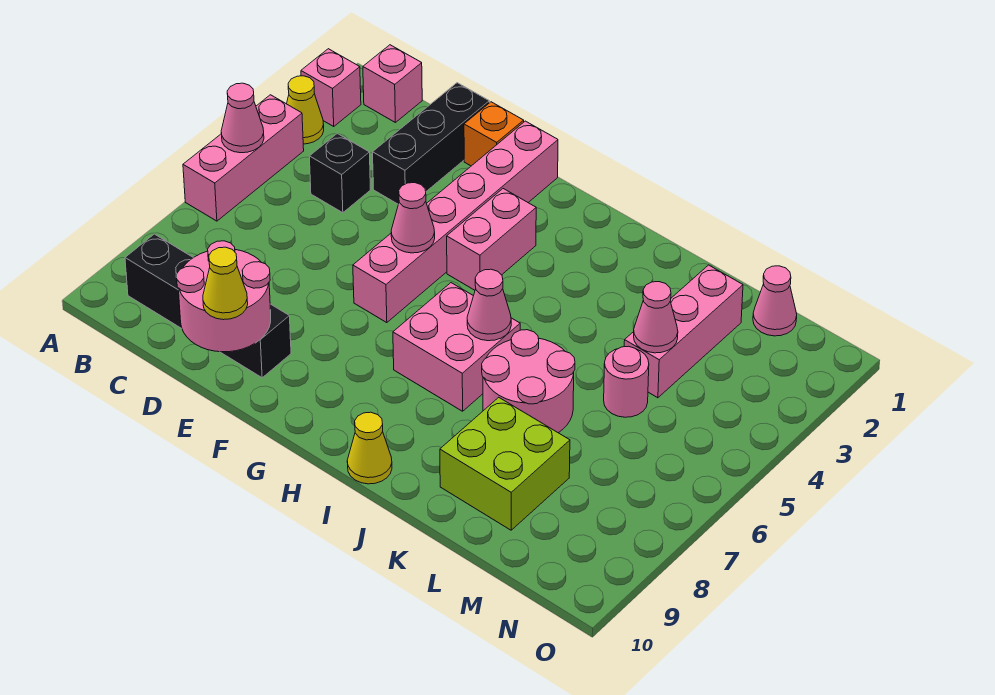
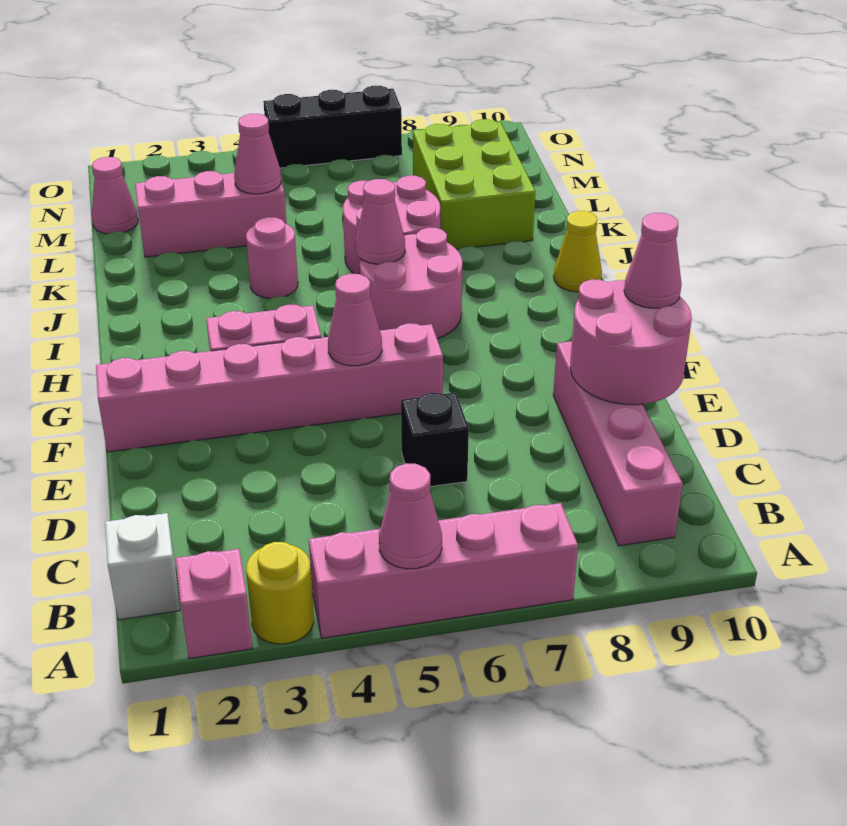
yellow 1x1 cone [287,76,324,144] -> yellow 1x1 round brick [246,542,314,644]
pink 1x3 brick [183,95,304,221] -> pink 1x4 brick [309,503,578,638]
pink 1x1 brick [363,45,422,122] -> white 1x1 brick [105,513,180,620]
black 1x4 brick [125,234,291,378] -> pink 1x4 brick [553,341,683,546]
black 1x1 brick [309,133,370,213] -> black 1x1 brick moved to [401,393,469,487]
black 1x3 brick [373,83,489,204] -> black 1x3 brick moved to [263,86,402,168]
orange 1x1 brick [464,102,524,166] -> none
yellow 1x1 cone [203,247,248,320] -> pink 1x1 cone [624,213,682,308]
pink 2x2 brick [393,283,520,411] -> pink 2x2 round brick [360,228,463,339]
lime 2x2 brick [440,397,570,530] -> lime 2x3 brick [413,119,535,249]
pink 1x1 round brick [604,346,649,417] -> pink 1x1 round brick moved to [246,217,298,299]

